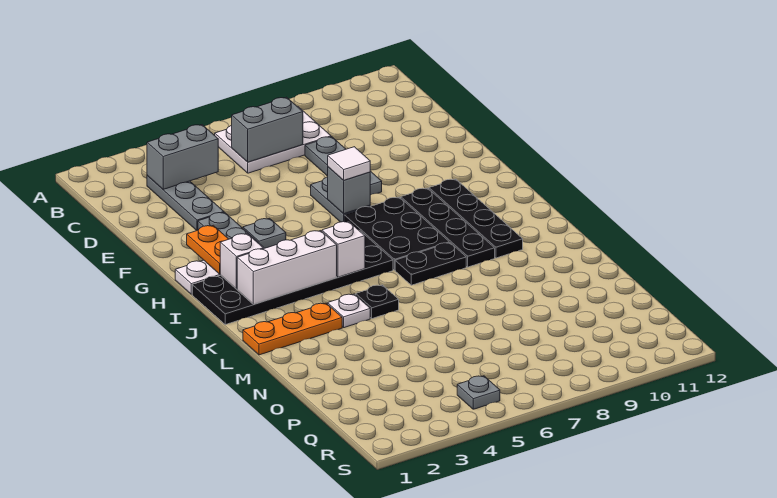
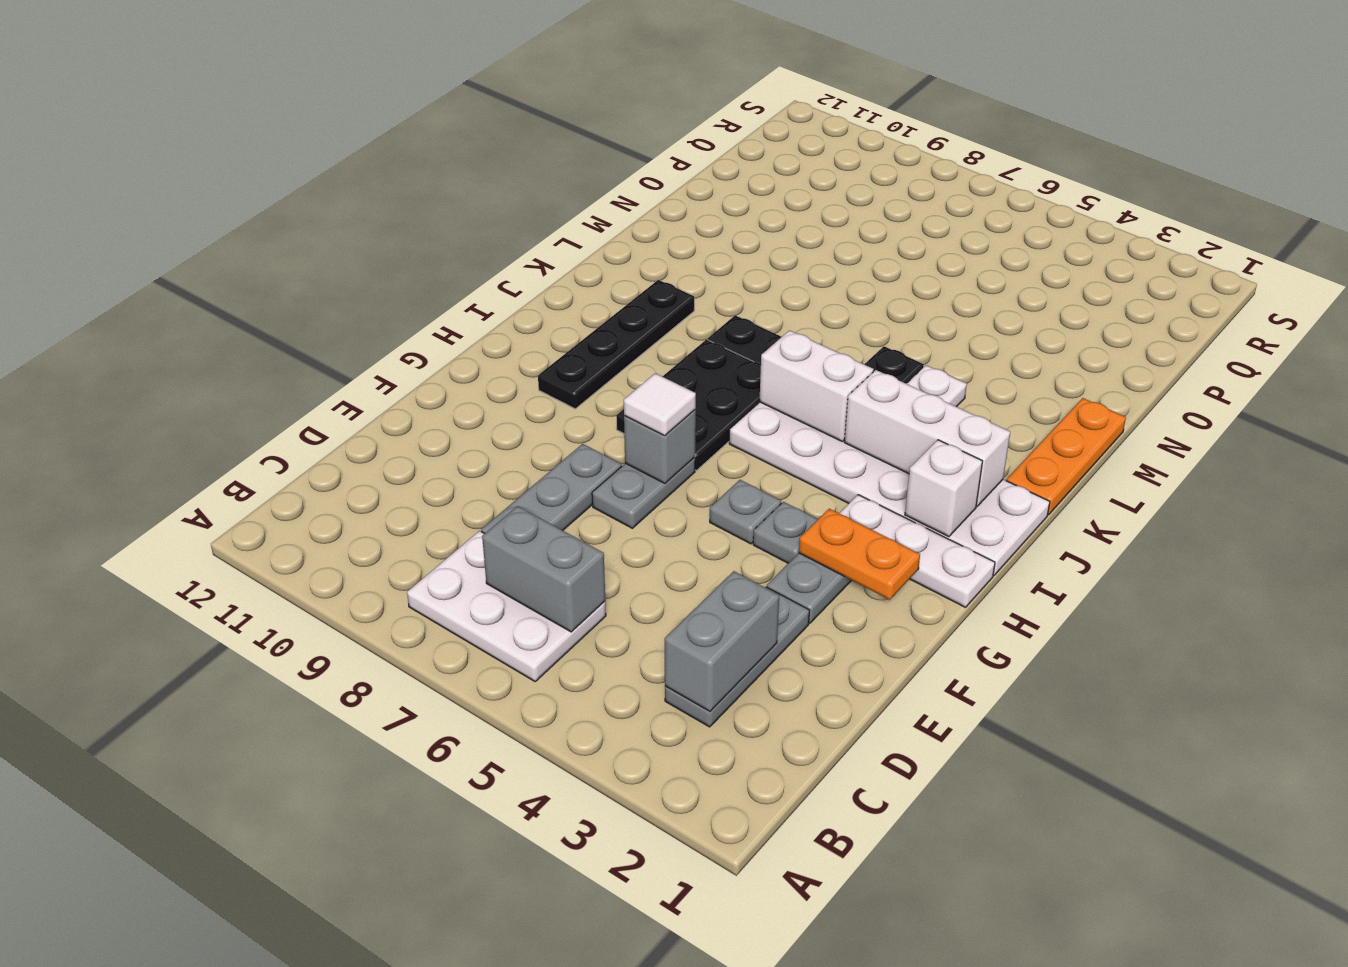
grey 1x2 brick [147,125,218,189] -> grey 1x2 brick turned to [665,571,779,711]
orange 1x2 plate [187,225,228,274] -> orange 1x2 plate turned to [799,509,920,600]
black 1x4 plate [401,188,495,267] -> none
black 2x6 plate [192,231,393,325] -> white 2x6 plate [729,402,1050,575]
white 1x1 brick [322,221,365,277] -> white 1x2 brick [759,330,874,441]
orange 1x3 plate [243,303,342,355] -> orange 1x3 plate turned to [1007,398,1126,515]
grey 1x1 plate [457,376,500,409] -> grey 1x1 plate moved to [710,480,781,544]

